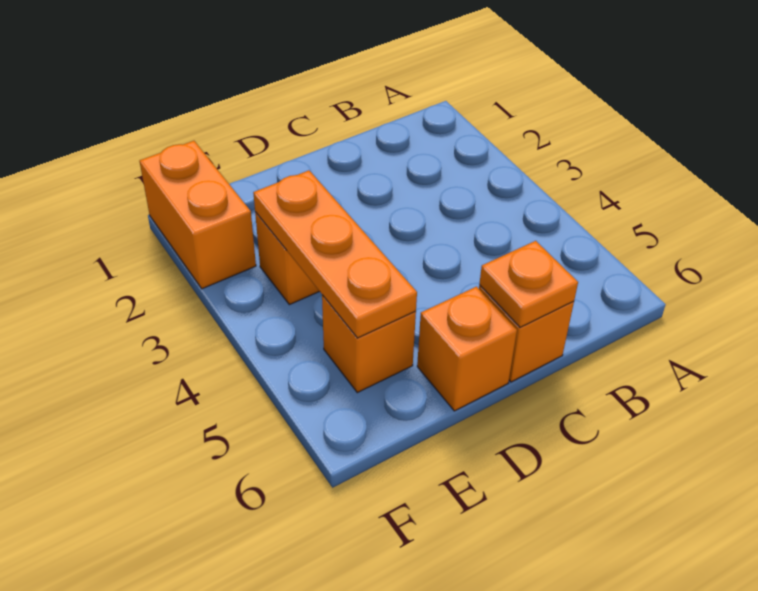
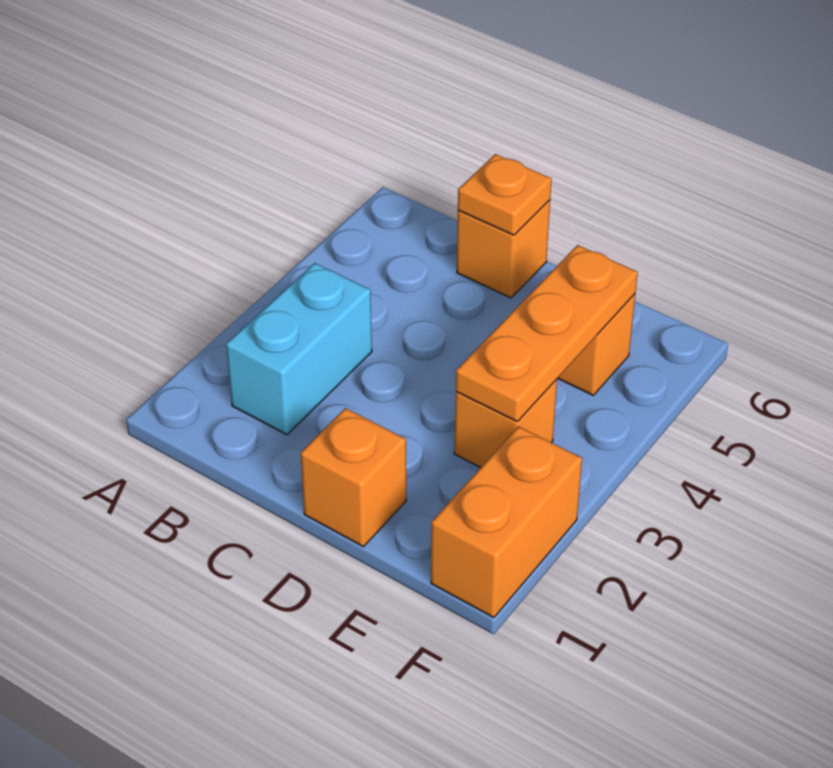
none -> cyan 1x2 brick [226,263,372,435]
orange 1x1 brick [417,287,517,411] -> orange 1x1 brick moved to [301,408,406,547]

